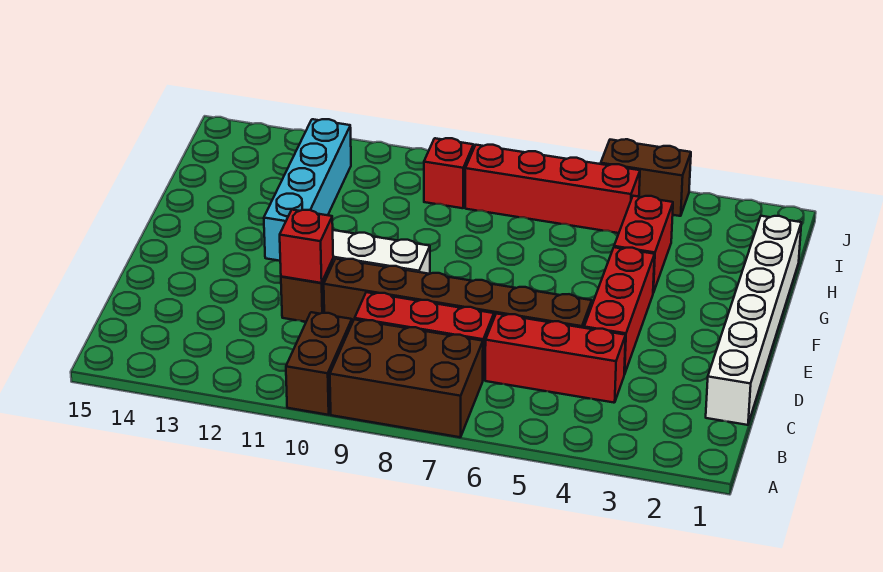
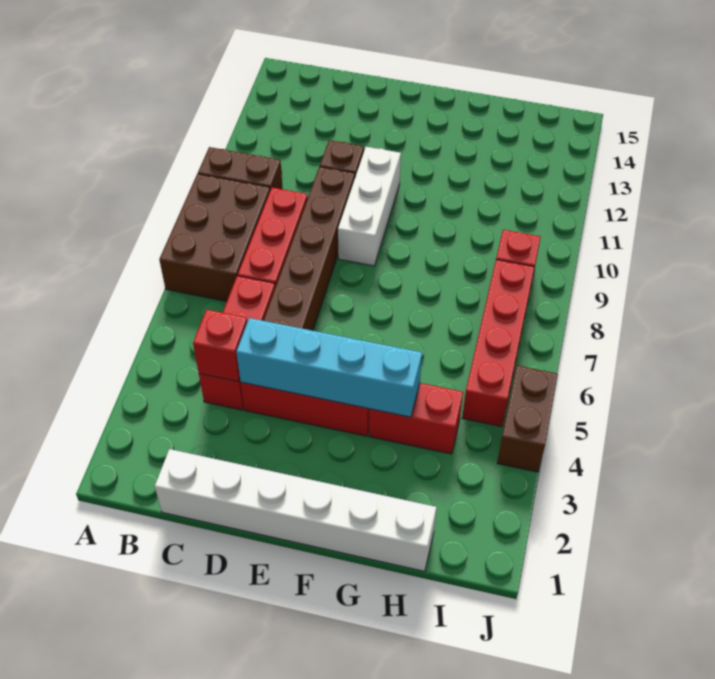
red 1x1 brick [280,210,333,283] -> red 1x1 brick moved to [193,310,247,382]
cyan 1x4 brick [264,119,351,261] -> cyan 1x4 brick moved to [236,318,422,417]

